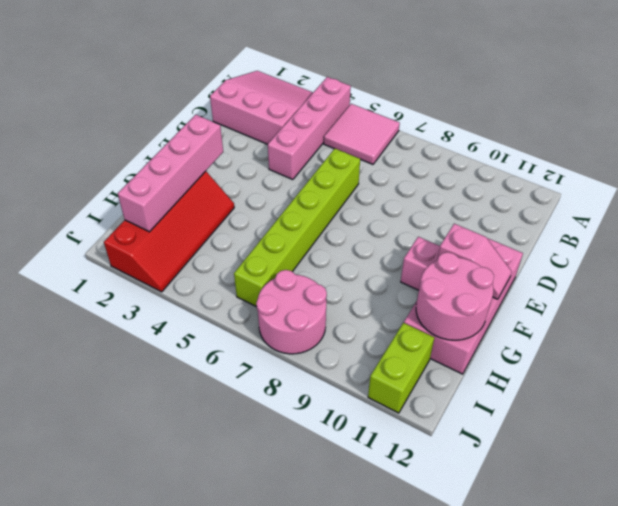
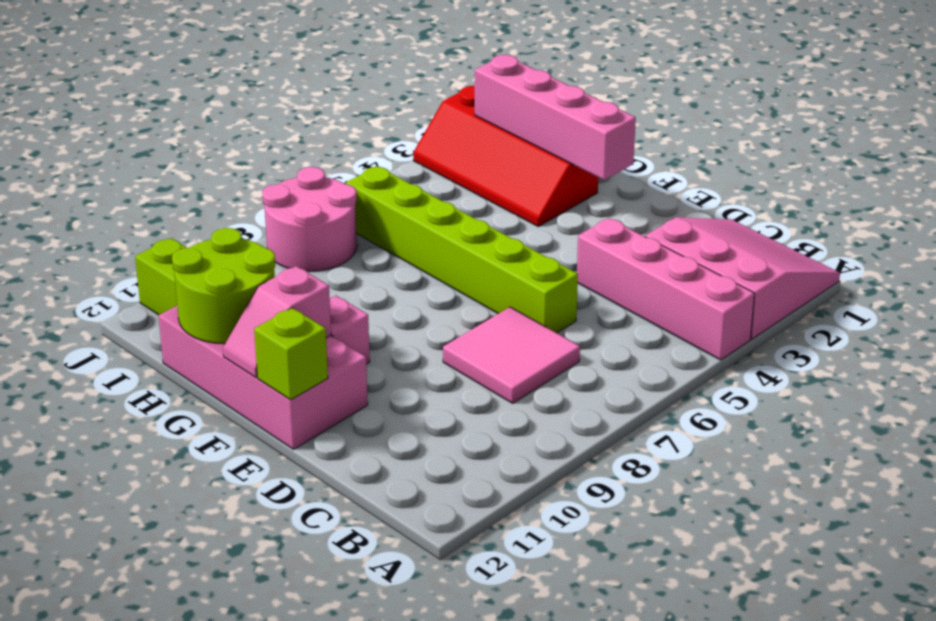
pink 3x3 slope [210,71,313,144] -> pink 3x3 slope turned to [645,217,840,339]
pink 2x2 tile [324,104,400,164] -> pink 2x2 tile moved to [443,307,580,403]
none -> lime 1x1 brick [254,308,328,400]
pink 2x2 round brick [416,252,494,340] -> lime 2x2 round brick [172,228,275,344]

